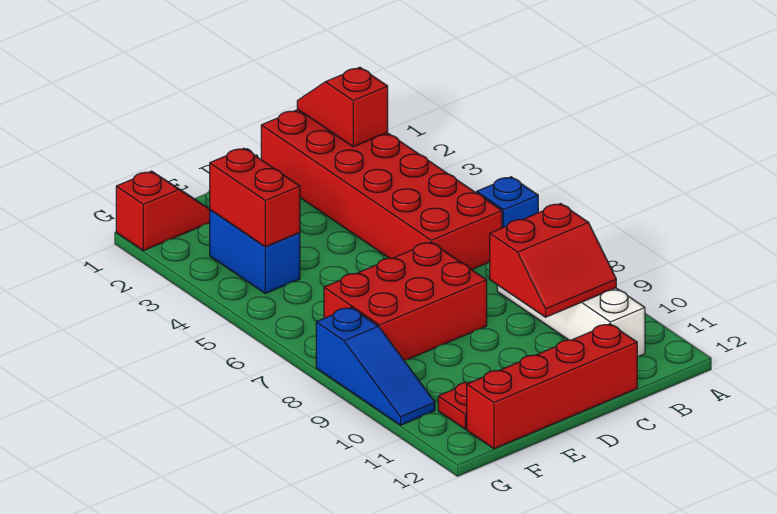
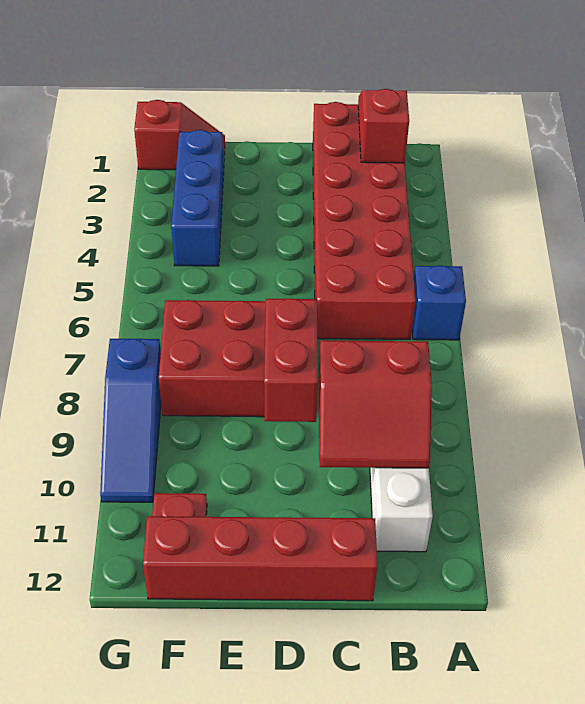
blue 1x2 brick [210,210,300,294] -> blue 1x3 brick [171,130,224,266]
red 1x2 brick [210,148,300,247] -> red 1x2 brick moved to [264,298,318,422]

